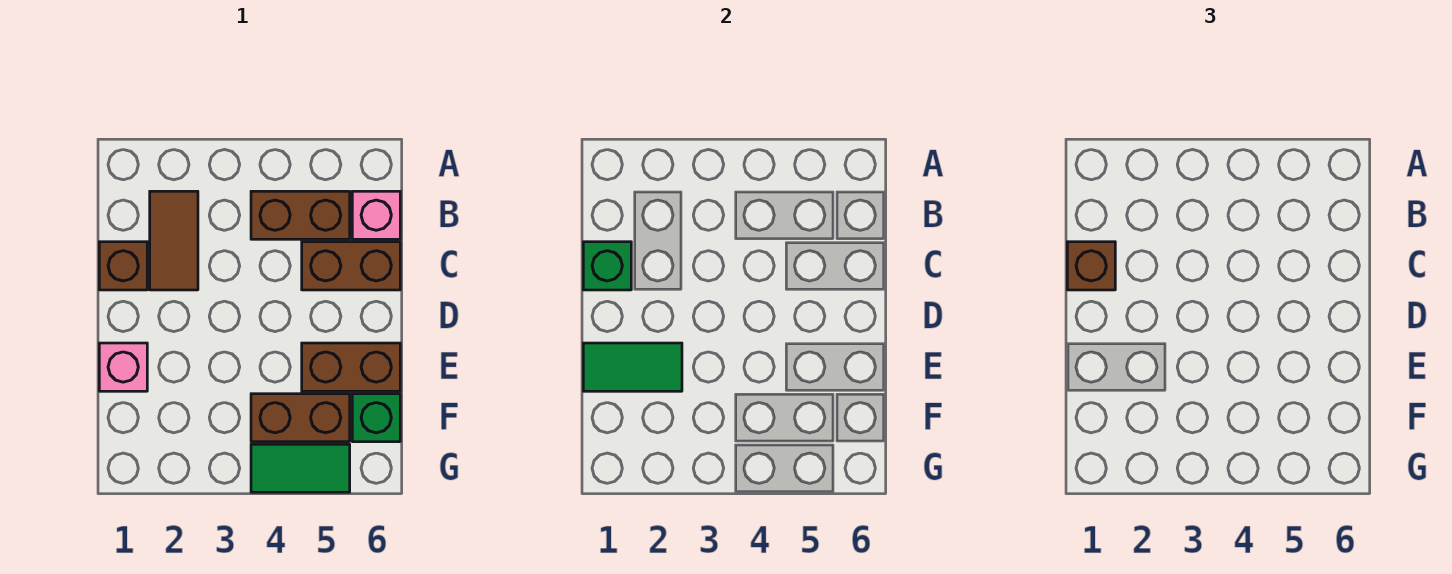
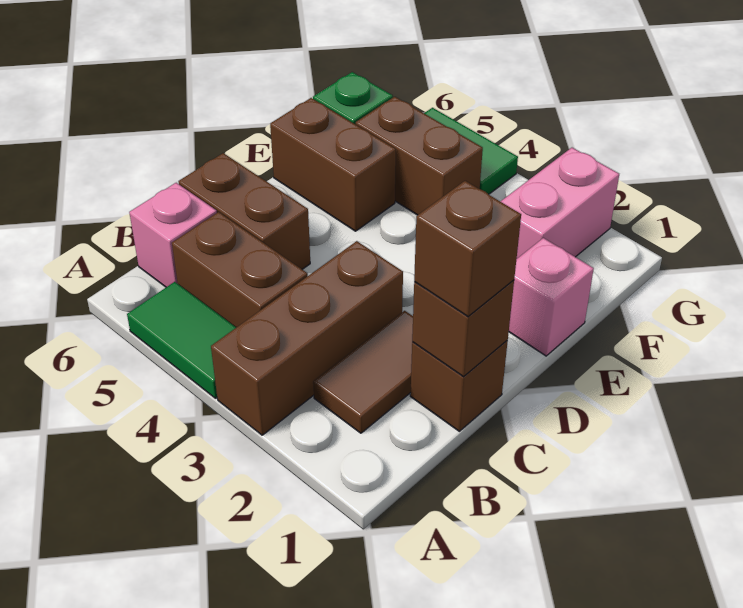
none -> brown 1x3 brick [211,241,403,435]
green 1x1 brick [583,242,631,290] -> brown 1x1 brick [412,280,514,377]
green 1x2 tile [583,343,682,391] -> green 1x2 tile moved to [127,282,236,398]
none -> pink 1x2 brick [500,148,619,258]

